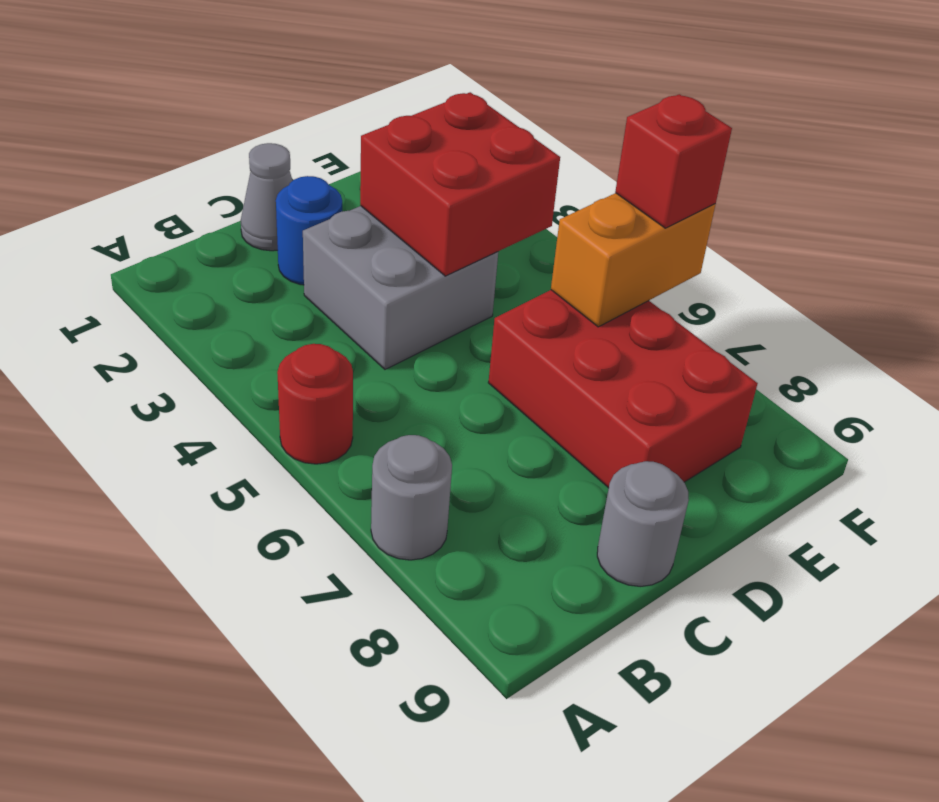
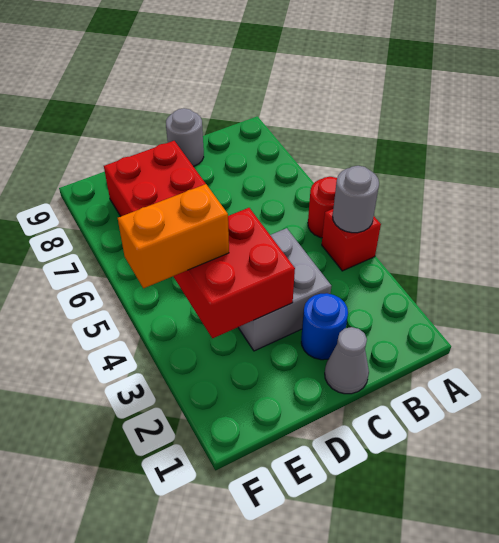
grey 1x1 round brick [371,435,452,560] -> grey 1x1 round brick moved to [333,166,379,233]
orange 1x2 brick [551,193,716,327] -> orange 1x2 brick moved to [118,184,229,288]
red 1x1 brick [615,94,732,228] -> red 1x1 brick moved to [322,209,381,271]

